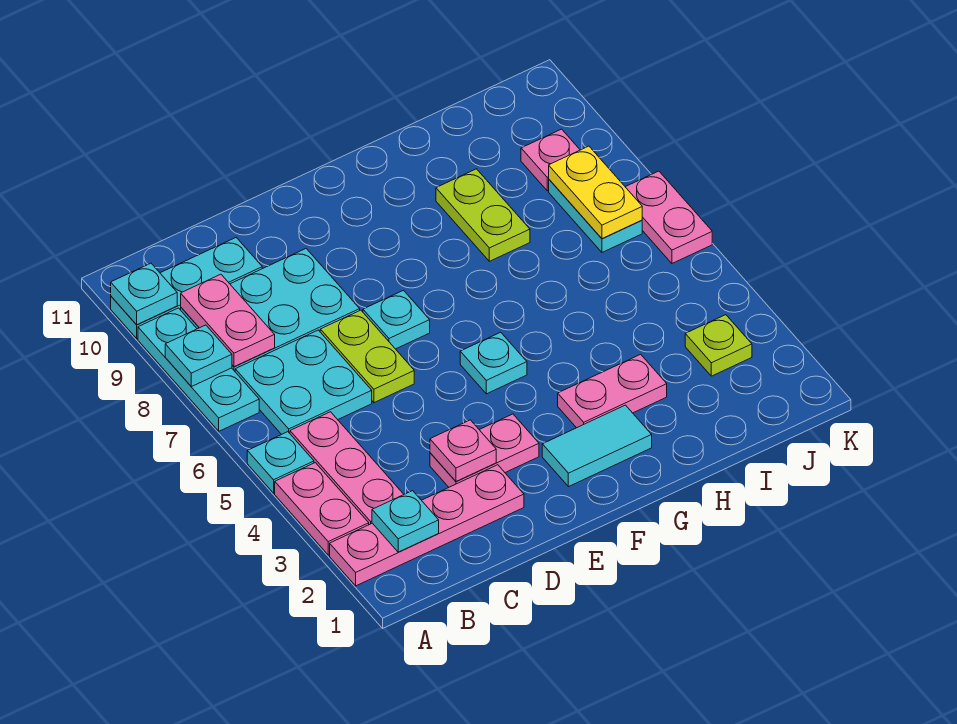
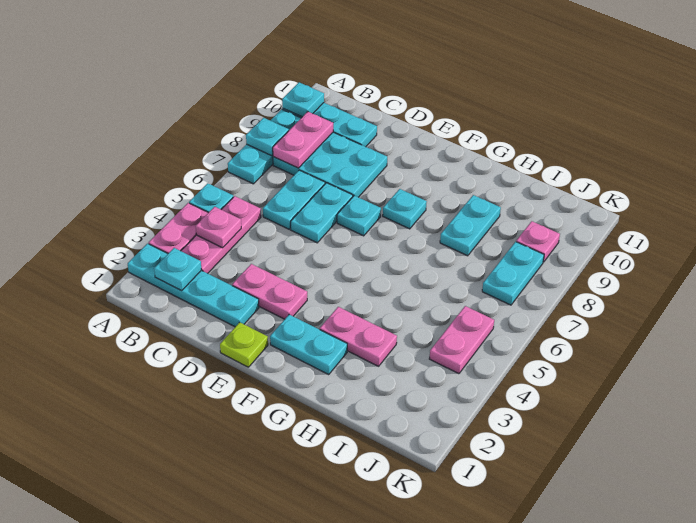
pink 1x4 plate [330,465,524,586] -> cyan 1x4 plate [128,244,259,327]
cyan 2x2 plate [235,330,372,434] -> cyan 1x2 plate [263,170,325,229]
pink 1x1 plate [430,420,496,481] -> pink 1x1 plate moved to [196,207,241,248]
lime 1x2 plate [320,310,414,403] -> cyan 1x2 plate [291,183,353,243]
cyan 1x2 tile [542,405,652,487] -> cyan 1x2 plate [270,315,347,375]
cyan 1x1 plate [460,332,527,394] -> cyan 1x1 plate moved to [383,189,427,229]
lime 1x2 plate [436,169,530,261] -> cyan 1x2 plate [440,195,501,256]
lime 1x1 plate [685,315,752,376] -> lime 1x1 plate moved to [220,322,268,367]
yellow 1x2 plate [549,146,642,239] -> none
pink 1x2 plate [626,171,712,263] -> pink 1x2 plate moved to [429,306,494,374]

